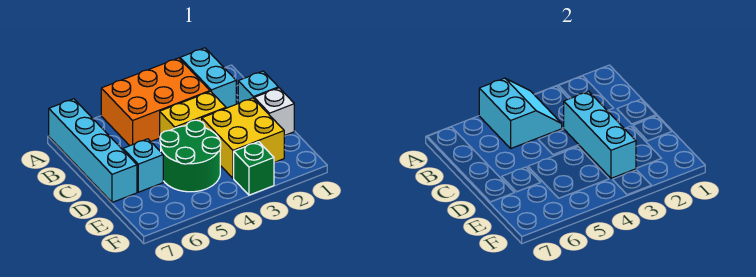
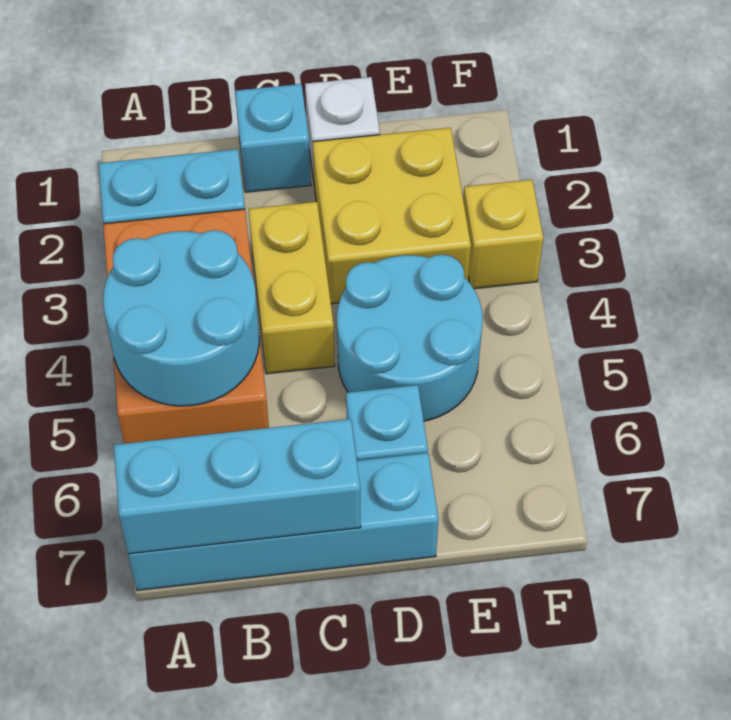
cyan 2x2 slope [479,78,562,148] -> cyan 2x2 round brick [103,230,259,406]
cyan 1x3 brick [564,91,636,178] -> cyan 1x3 brick moved to [114,419,361,554]
green 2x2 round brick [160,120,221,192] -> cyan 2x2 round brick [337,255,483,421]
green 1x1 brick [234,142,274,195] -> yellow 1x1 brick [463,180,543,289]

